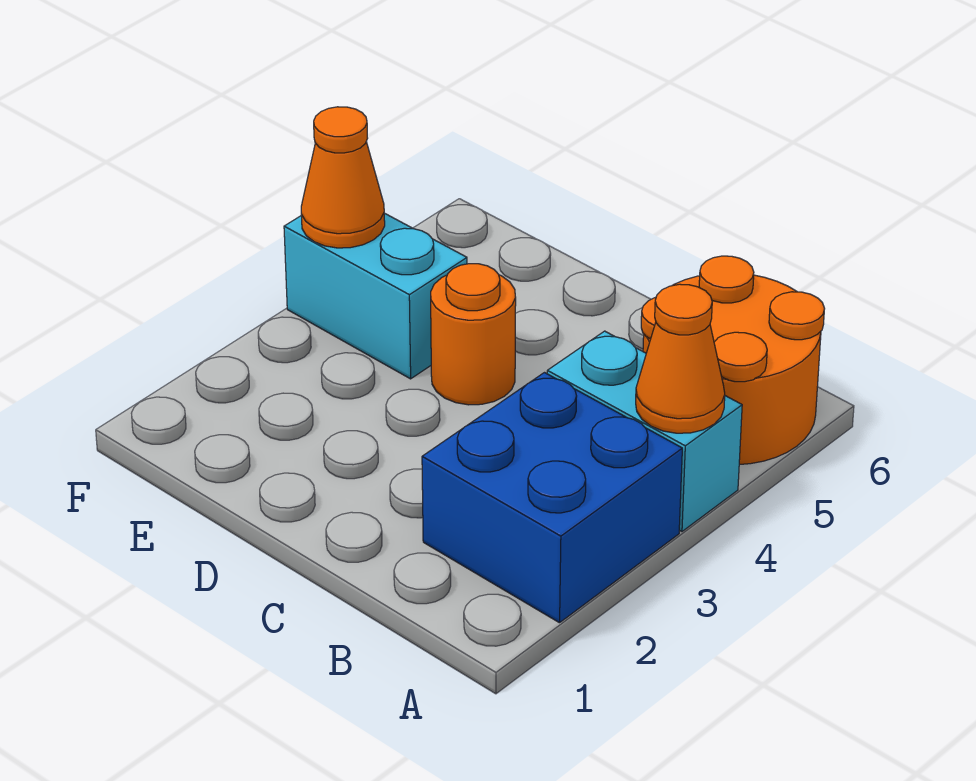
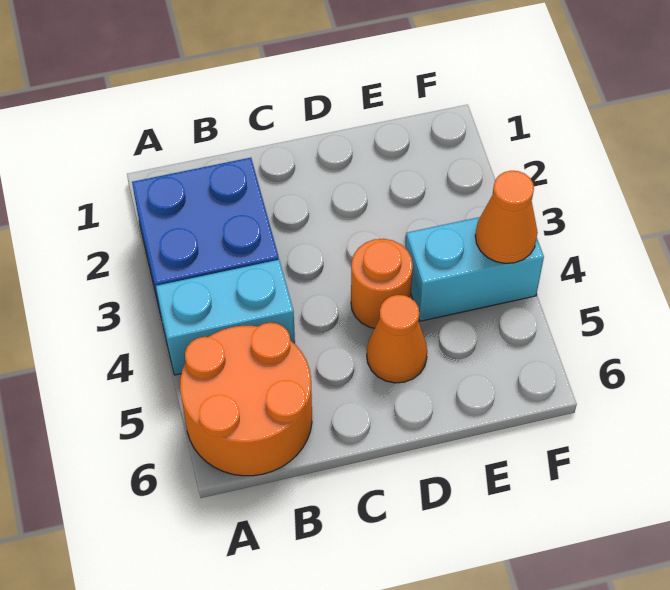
orange 1x1 cone [636,284,725,433] -> orange 1x1 cone moved to [367,295,427,383]

